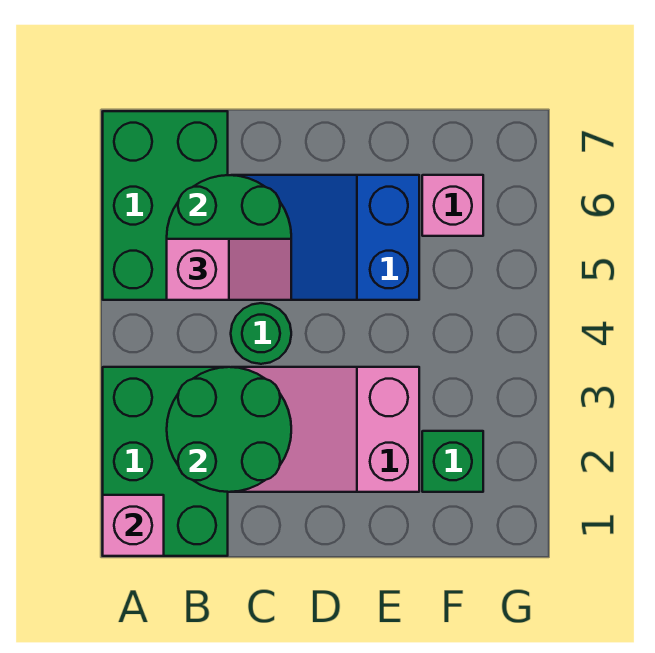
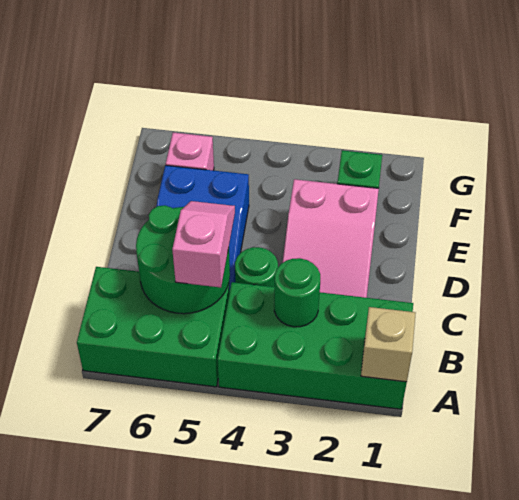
green 2x3 brick [103,367,228,556] -> green 2x4 brick [218,282,413,409]
pink 1x1 brick [103,495,164,556] -> tan 1x1 brick [361,307,416,382]
green 2x2 round brick [167,367,291,492] -> green 1x1 round brick [274,258,320,327]

